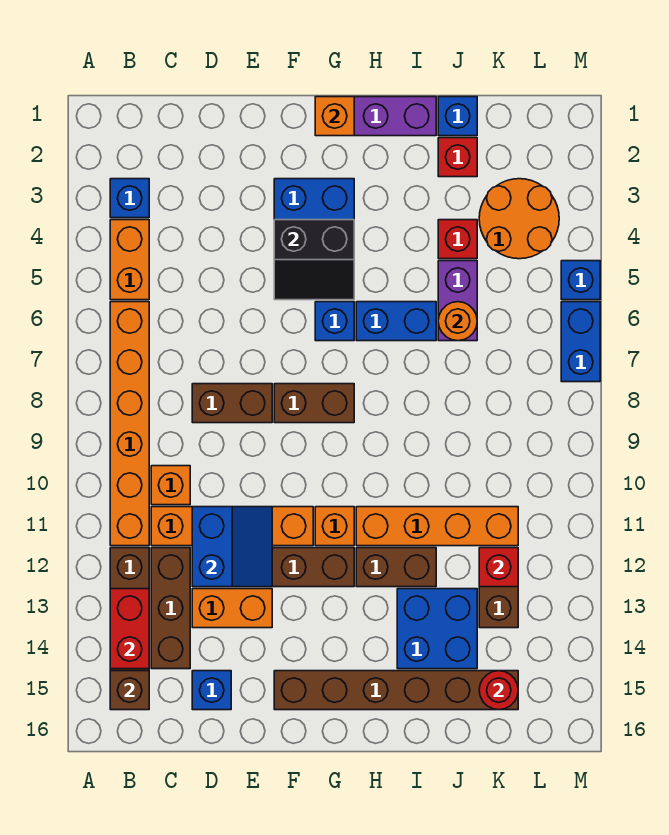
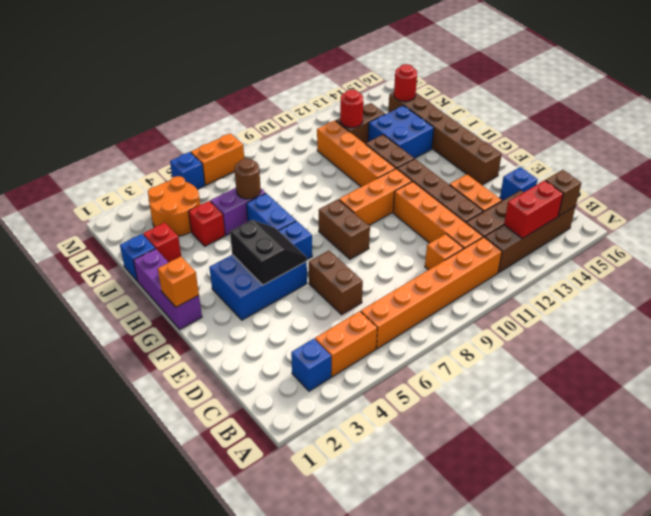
brown 1x2 brick [192,384,272,423] -> brown 1x2 brick moved to [309,251,363,315]
blue 2x2 slope [192,507,272,587] -> none
orange 1x1 brick [315,507,354,546] -> orange 1x3 brick [339,169,412,225]
orange 1x1 round brick [438,302,477,341] -> brown 1x1 round brick [234,158,261,199]
red 1x1 brick [479,548,518,587] -> red 1x1 round brick [340,90,363,128]
blue 1x2 brick [561,302,600,382] -> orange 1x2 brick [191,133,244,185]

